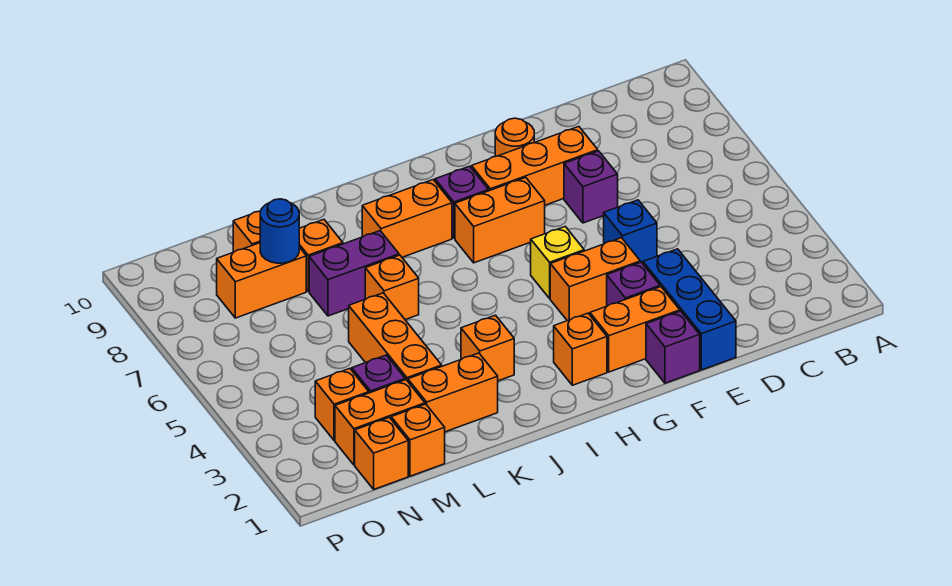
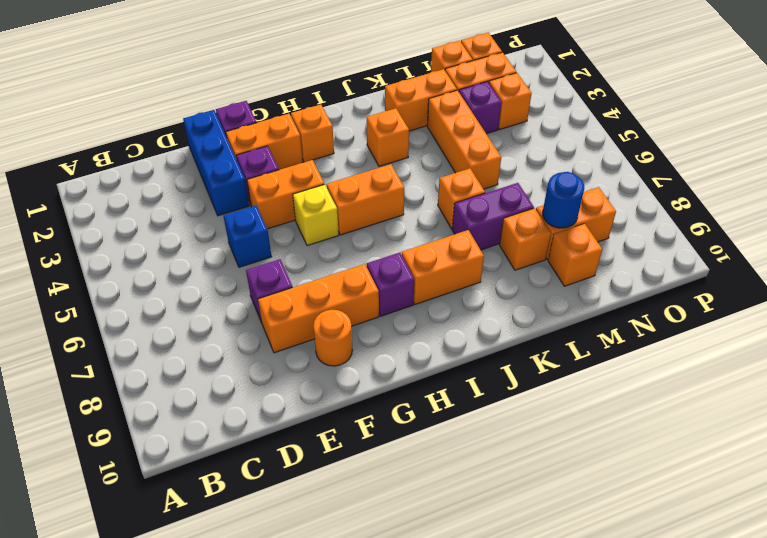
orange 1x2 brick [455,178,545,263] -> orange 1x2 brick moved to [327,164,404,235]

